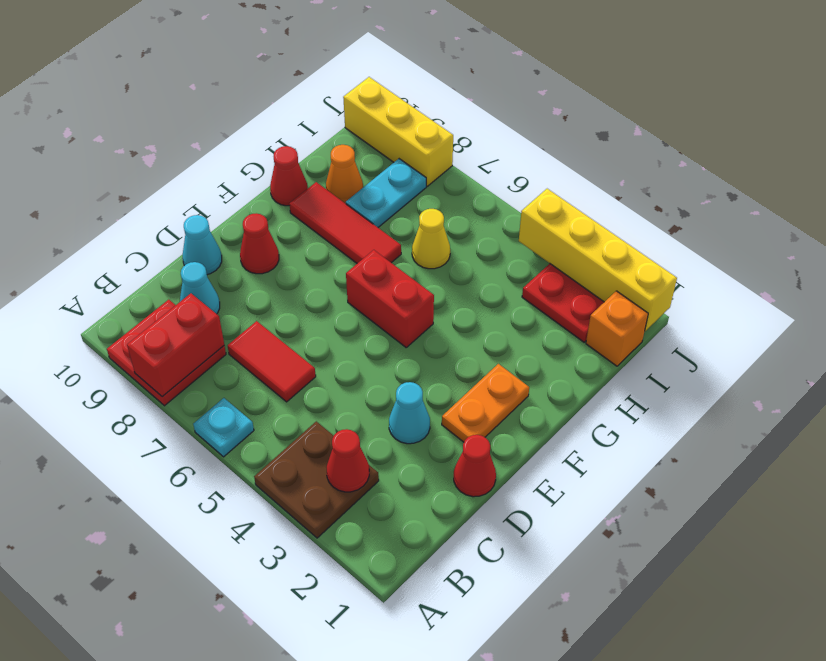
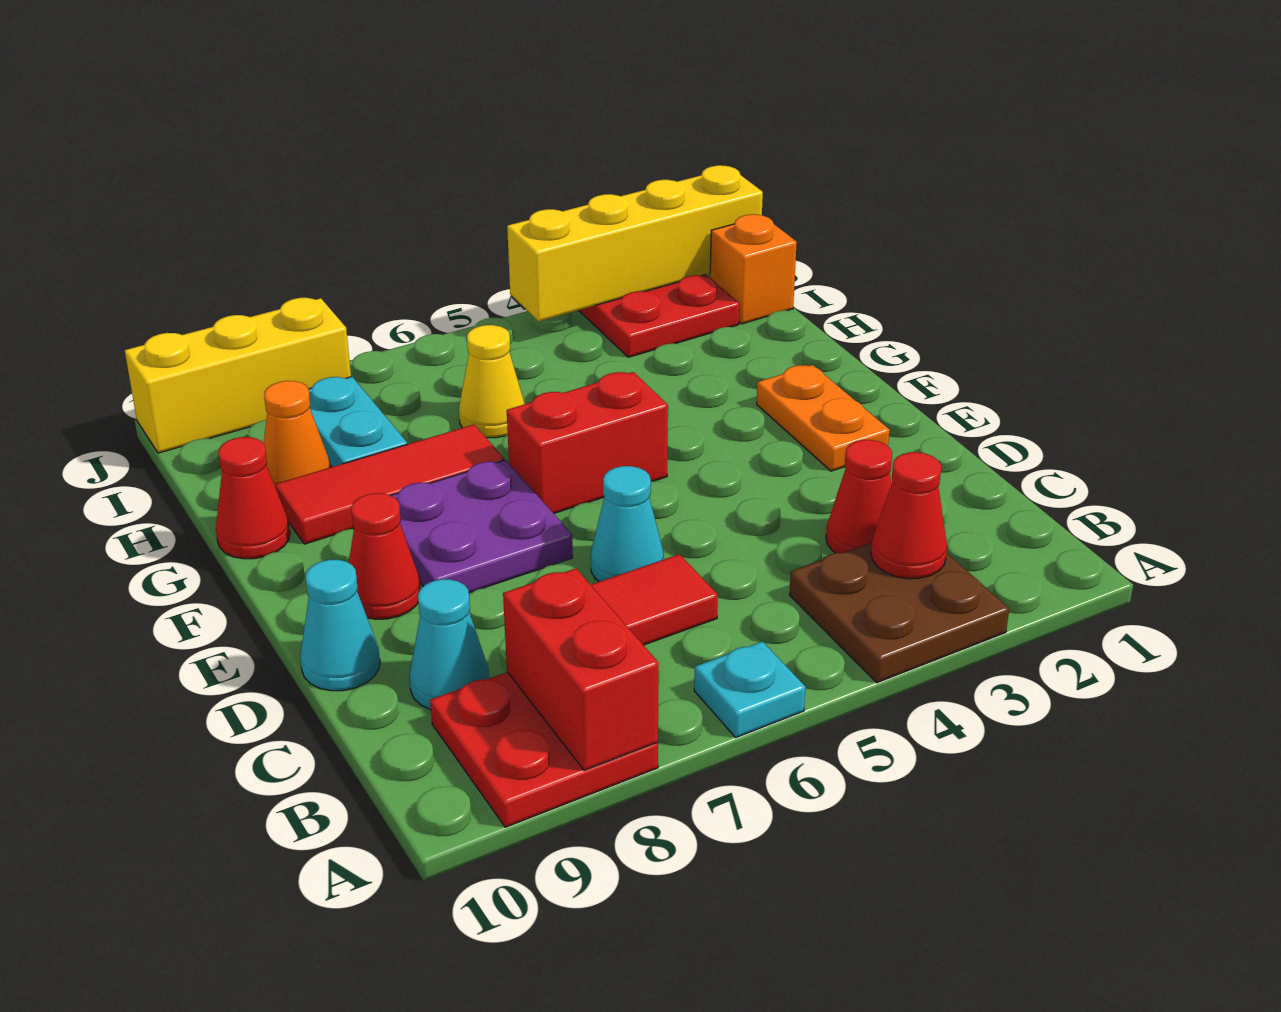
red 1x1 cone [454,435,496,497] -> red 1x1 cone moved to [826,440,892,553]
cyan 1x1 cone [389,382,430,444] -> cyan 1x1 cone moved to [591,466,664,582]
none -> purple 2x2 plate [391,460,573,593]

